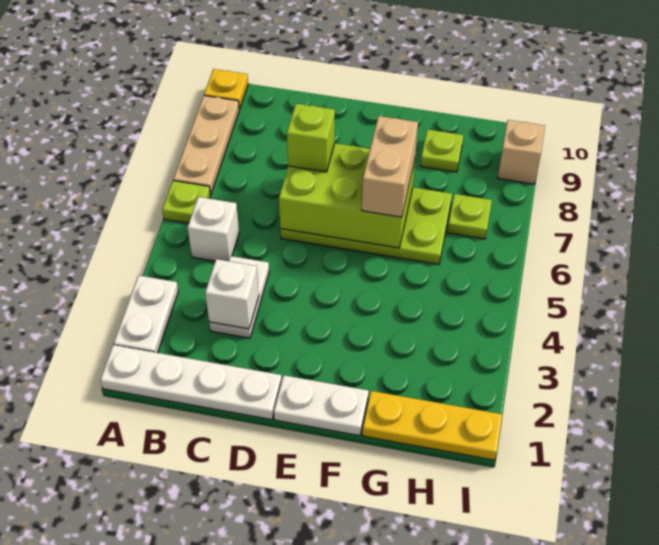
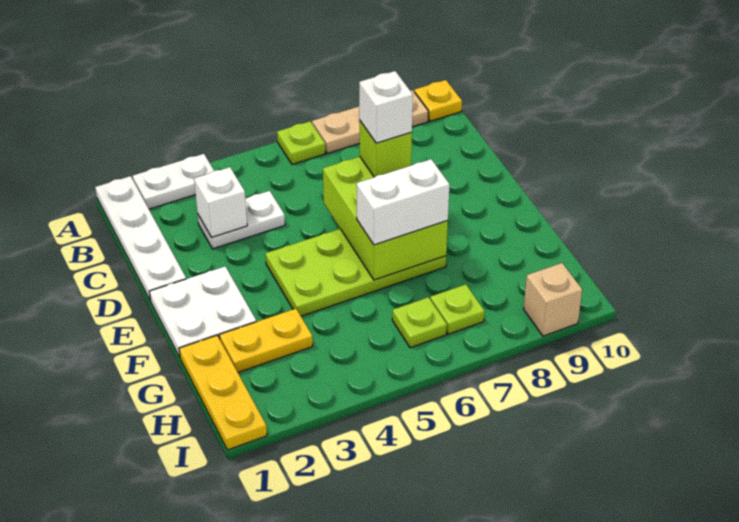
white 1x1 brick [188,197,239,261] -> white 1x1 brick moved to [359,71,413,143]
lime 2x4 plate [280,187,452,264] -> lime 2x4 plate turned to [265,229,446,316]
white 1x2 plate [274,375,369,436] -> white 2x2 plate [149,267,256,357]
tan 1x2 brick [362,116,418,217] -> white 1x2 brick [357,159,450,245]
none -> yellow 1x2 plate [219,309,313,372]
lime 1x1 plate [420,129,463,172] -> lime 1x1 plate moved to [392,297,447,348]

